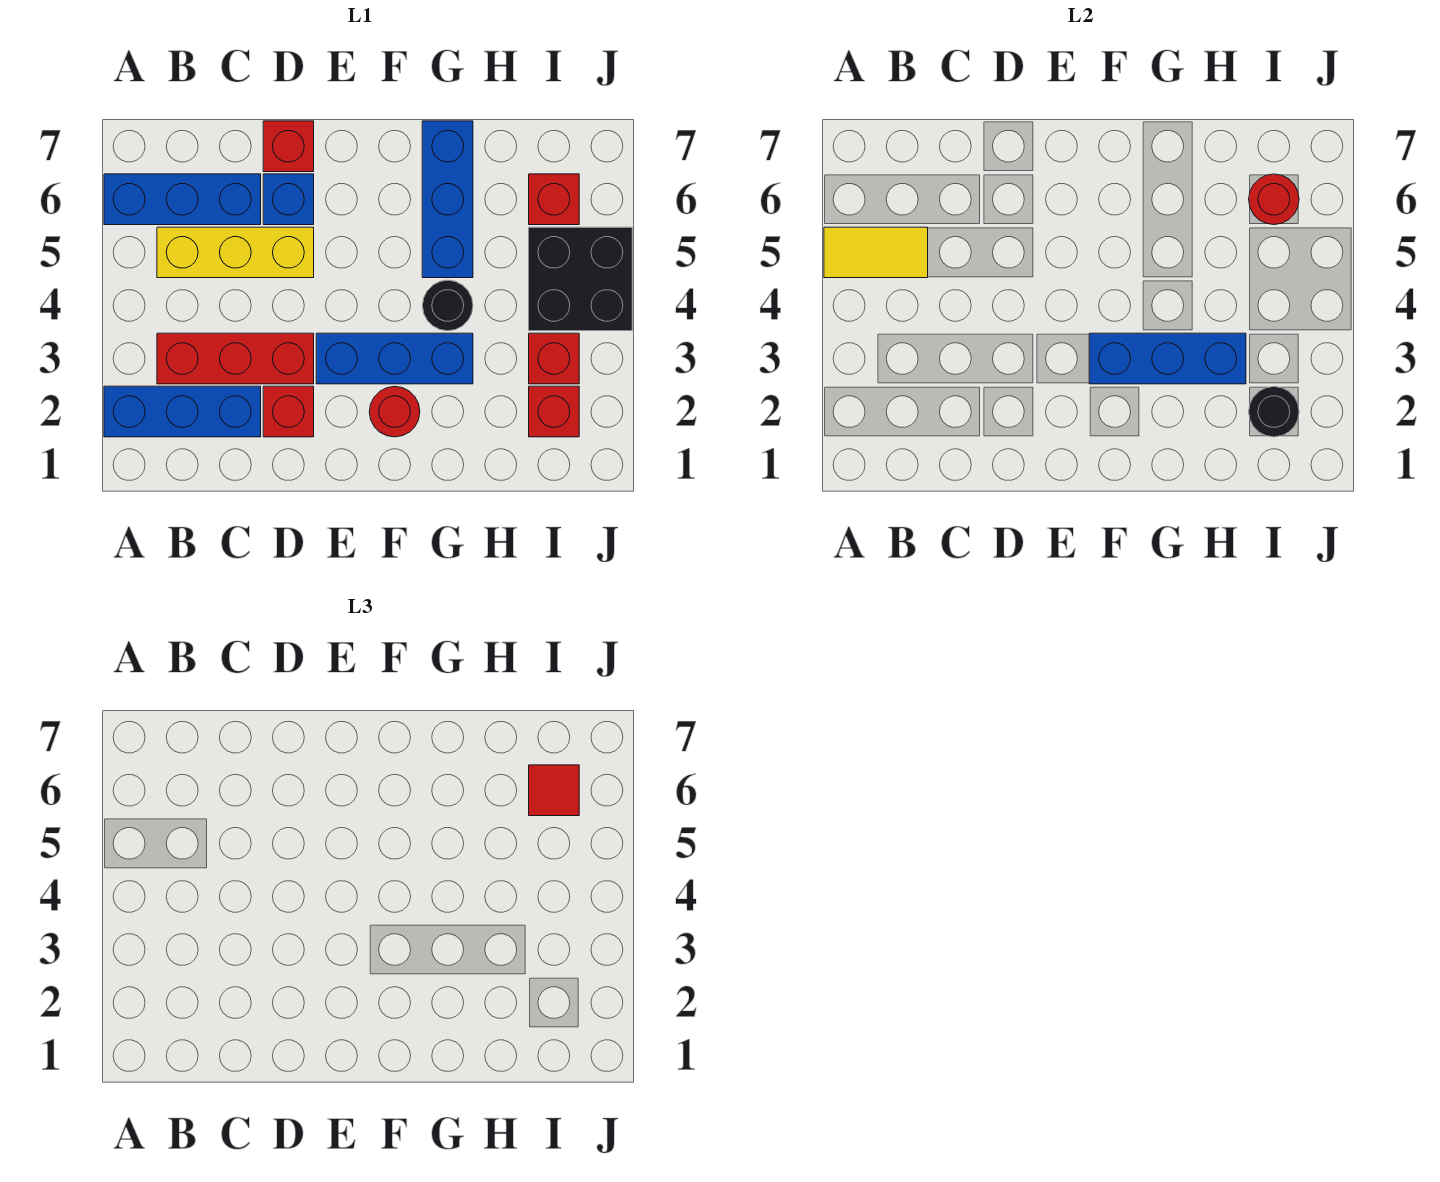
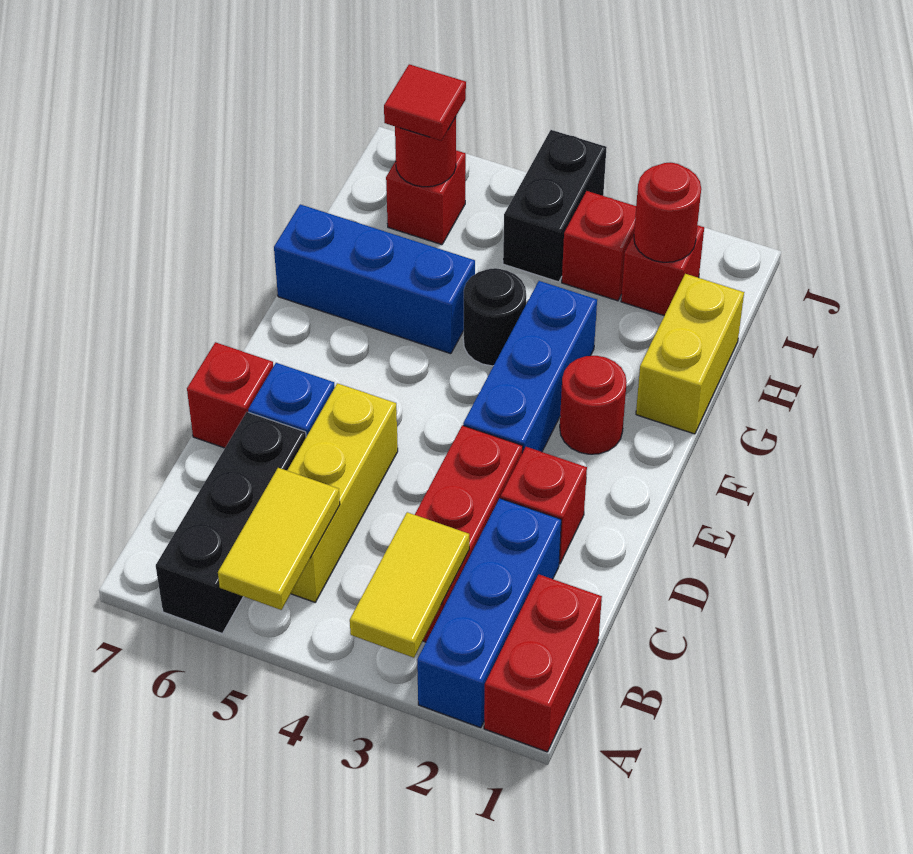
none -> red 1x2 brick [484,574,602,752]
none -> yellow 1x2 tile [350,512,469,658]
blue 1x3 brick [104,174,261,225] -> black 1x3 brick [156,412,306,633]
blue 1x3 brick [1089,333,1246,384] -> none
none -> yellow 1x2 brick [636,274,744,434]
black 1x1 round brick [1249,387,1299,437] -> red 1x1 round brick [634,163,701,262]
black 2x2 brick [529,227,632,331] -> black 1x2 brick [503,130,607,282]

